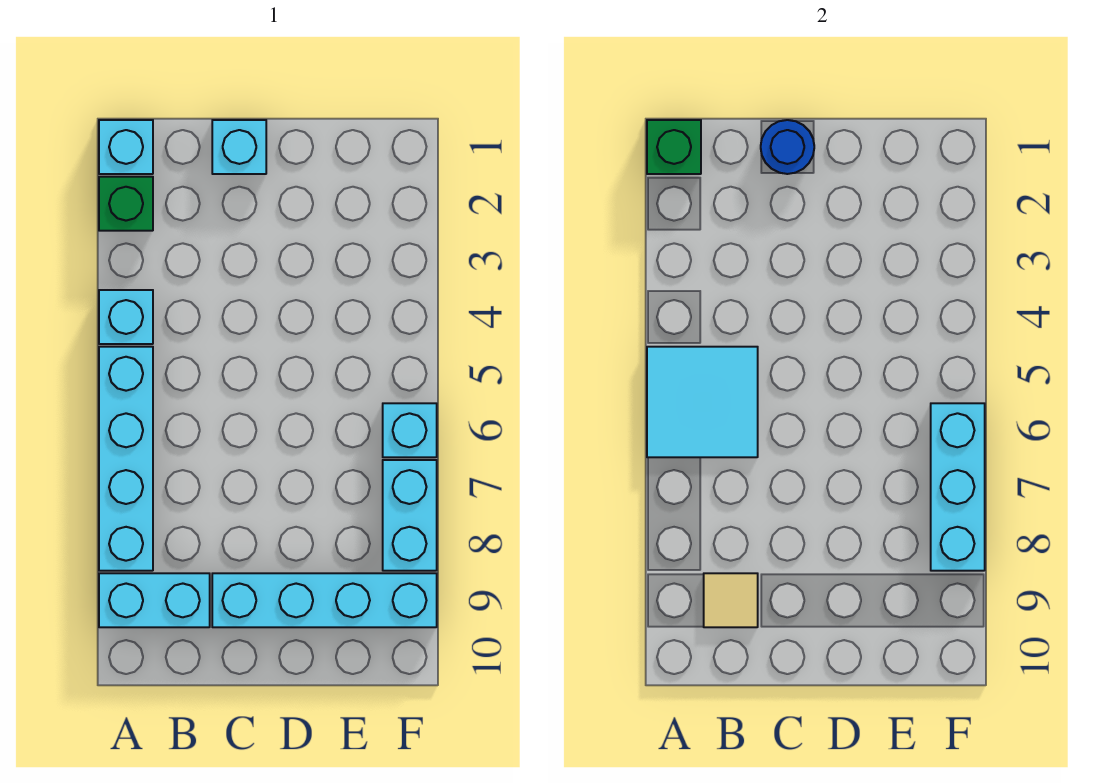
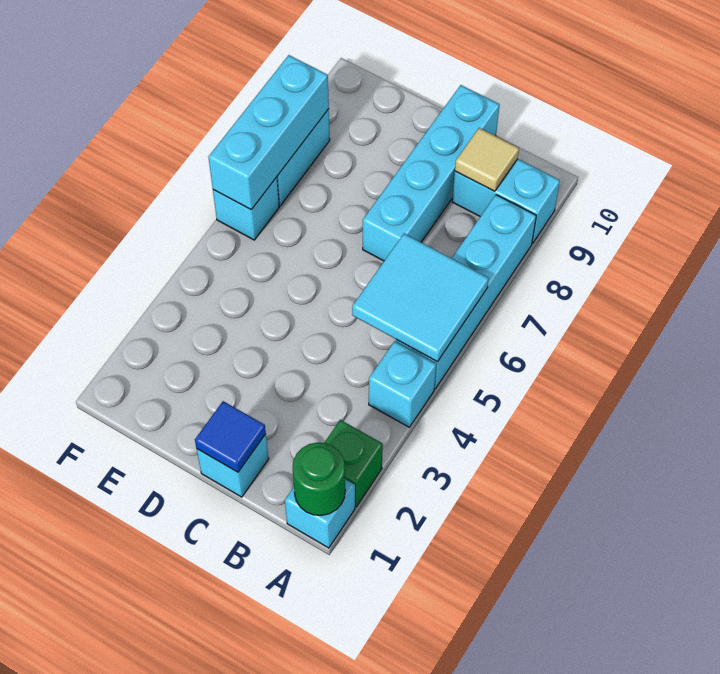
green 1x1 brick [647,120,701,174] -> green 1x1 round brick [293,442,345,515]
blue 1x1 round brick [761,120,814,174] -> blue 1x1 tile [195,401,266,472]
cyan 1x4 brick [212,573,437,627] -> cyan 1x4 brick turned to [363,85,500,261]

